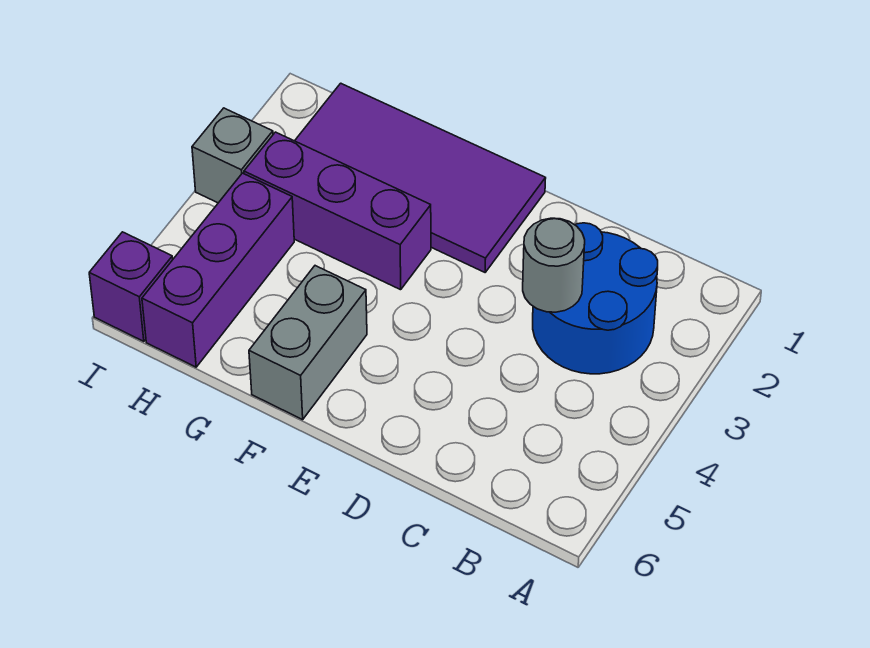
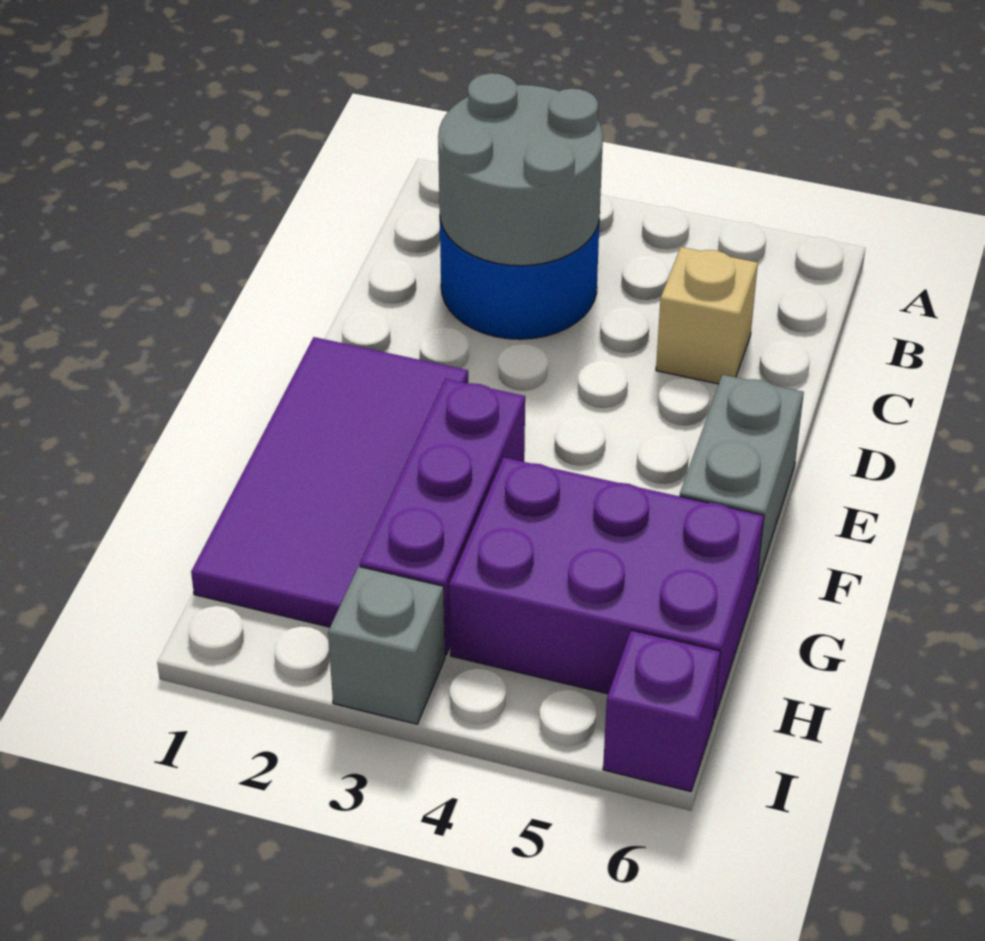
grey 1x1 round brick [523,218,585,312] -> grey 2x2 round brick [438,73,603,266]
none -> tan 1x1 brick [656,247,758,384]
grey 1x2 brick [249,266,367,420] -> grey 1x2 brick turned to [680,375,804,584]
purple 1x3 brick [142,173,294,367] -> purple 2x3 brick [449,458,764,718]

